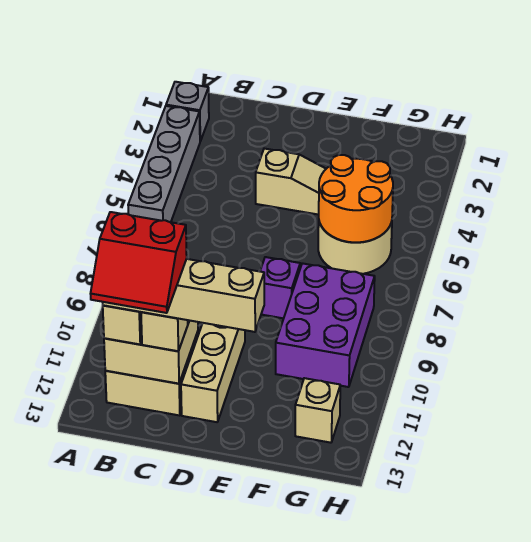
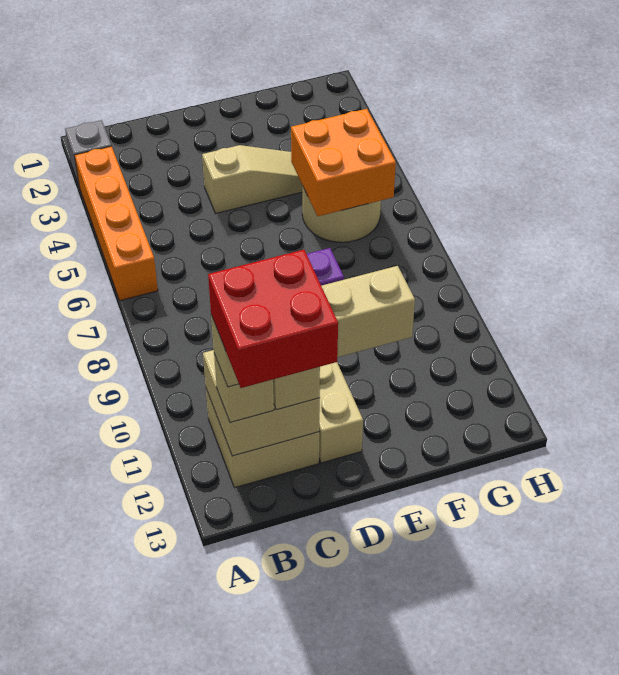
grey 1x4 brick [128,106,200,222] -> orange 1x4 brick [74,146,158,301]
red 2x2 slope [91,212,187,313] -> red 2x2 brick [208,250,338,388]
orange 2x2 round brick [319,155,393,242] -> orange 2x2 brick [291,109,396,216]
purple 2x3 brick [276,263,375,387] -> none
tan 1x1 brick [295,378,340,443] -> none

